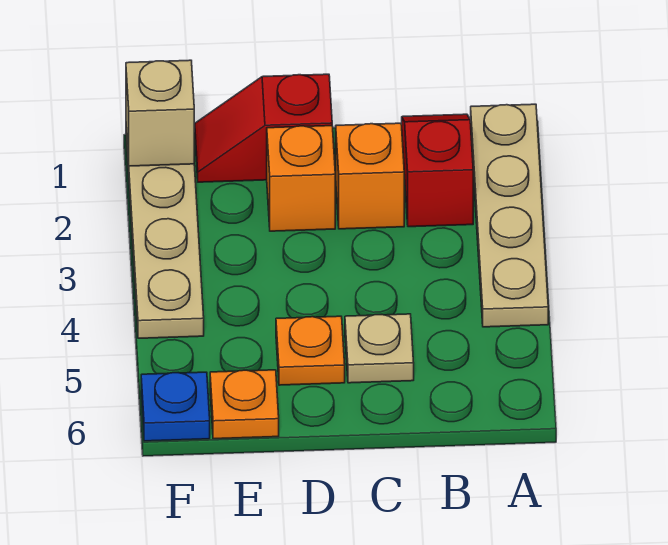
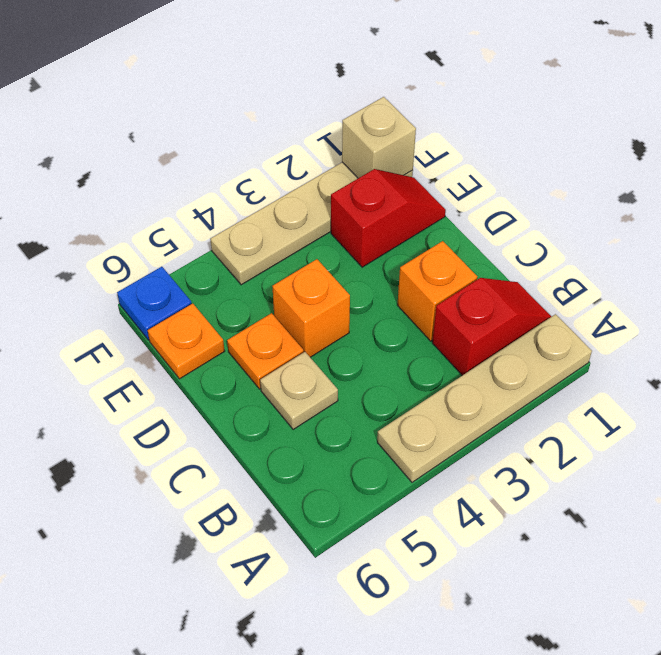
red 1x2 slope [194,74,332,182] -> red 1x2 slope turned to [331,169,446,267]
orange 1x1 brick [267,126,335,231] -> orange 1x1 brick moved to [272,259,350,357]

